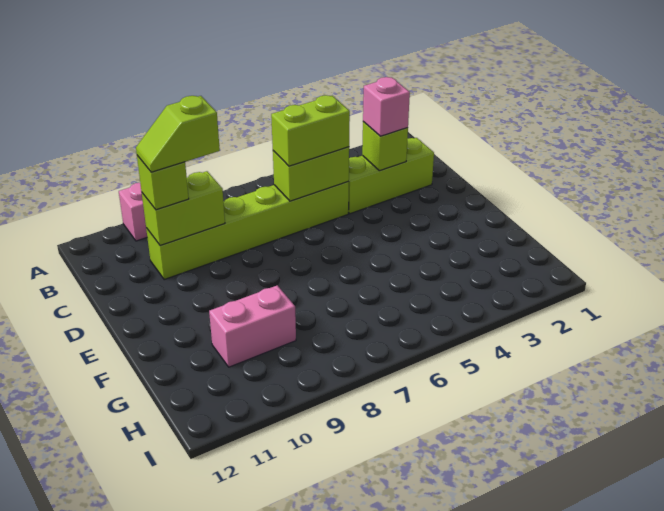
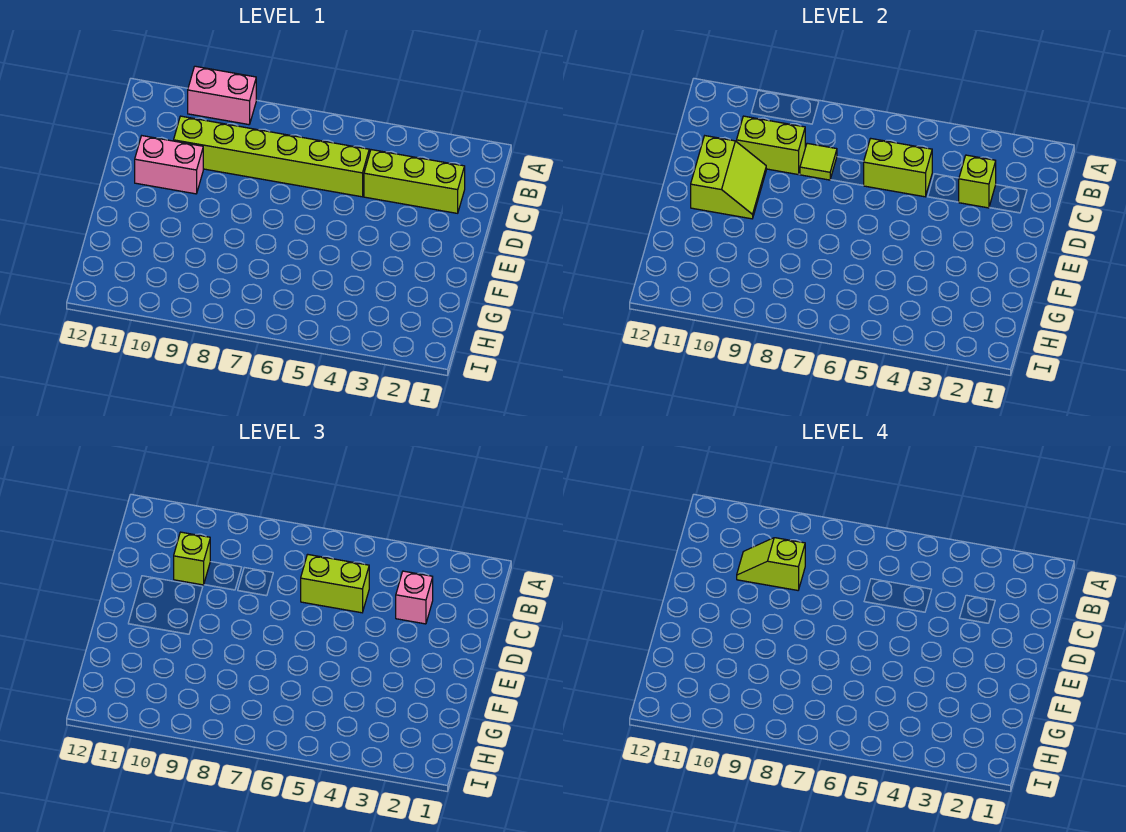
none -> lime 1x1 tile [800,143,837,180]
none -> lime 2x2 slope [691,136,766,219]
pink 1x2 brick [209,285,296,367] -> pink 1x2 brick moved to [135,136,203,194]

